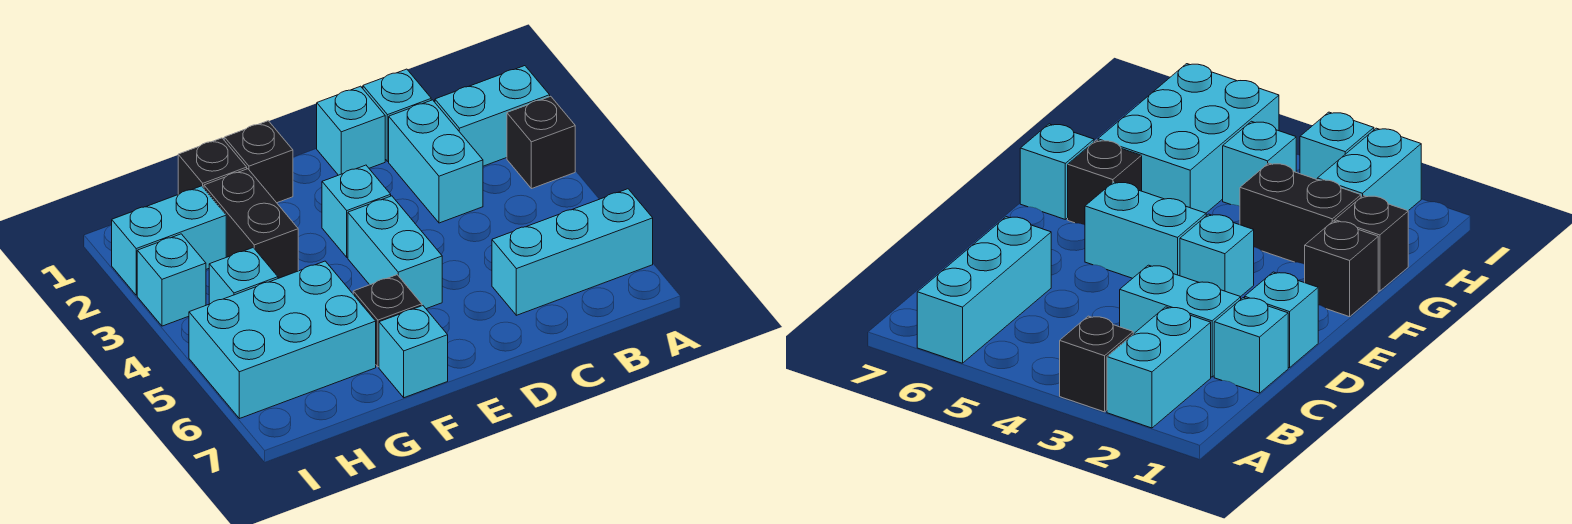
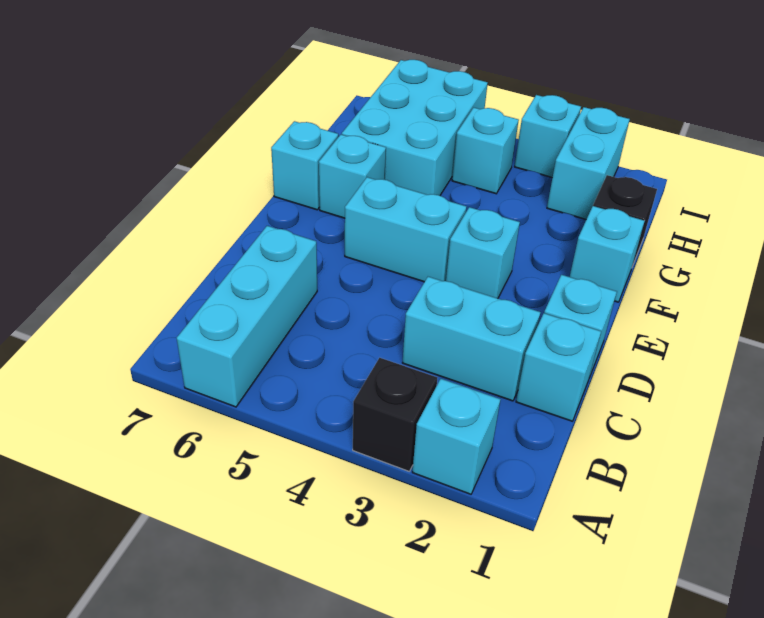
cyan 1x2 brick [435,66,550,166] -> cyan 1x1 brick [412,379,501,494]
black 1x1 brick [224,121,293,203] -> cyan 1x1 brick [570,206,645,302]
black 1x1 brick [353,275,422,367] -> cyan 1x1 brick [319,135,386,218]
black 1x2 brick [204,169,298,278] -> none

